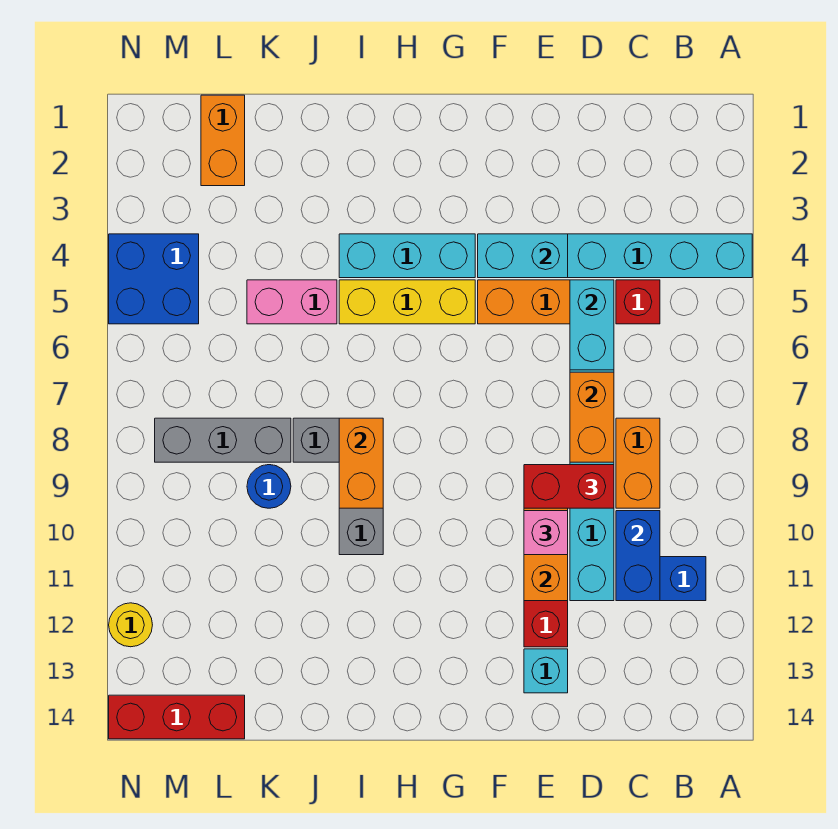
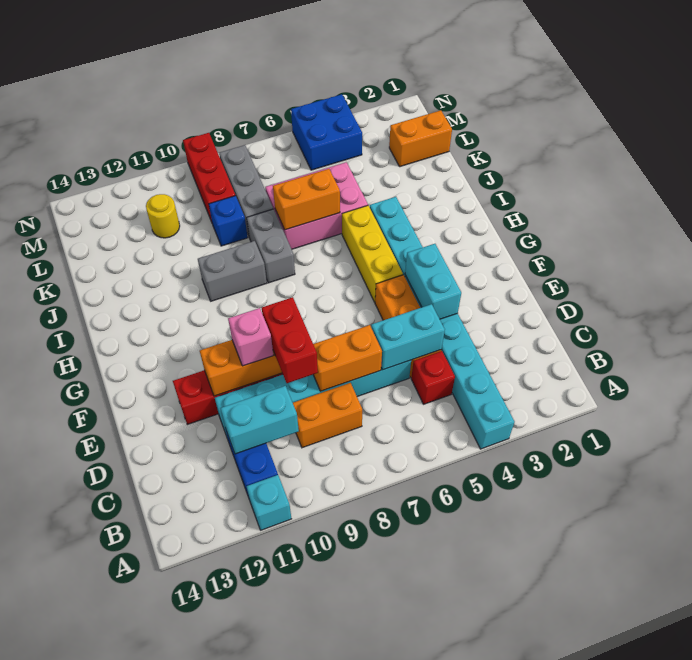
blue 1x2 brick [616,511,660,601] -> cyan 1x2 brick [220,386,299,454]
cyan 1x1 brick [524,649,568,693] -> cyan 1x1 brick moved to [247,475,291,530]
orange 1x2 brick [339,418,383,508] -> orange 1x2 brick moved to [273,169,340,230]
pink 1x2 brick [247,280,337,324] -> pink 2x3 brick [265,162,368,249]
blue 1x1 round brick [247,465,291,508] -> blue 1x1 brick [209,196,248,246]
red 1x3 brick [109,695,245,739] -> red 1x3 brick moved to [183,133,235,222]
yellow 1x1 round brick [109,603,152,647] -> yellow 1x1 round brick moved to [146,194,180,238]

